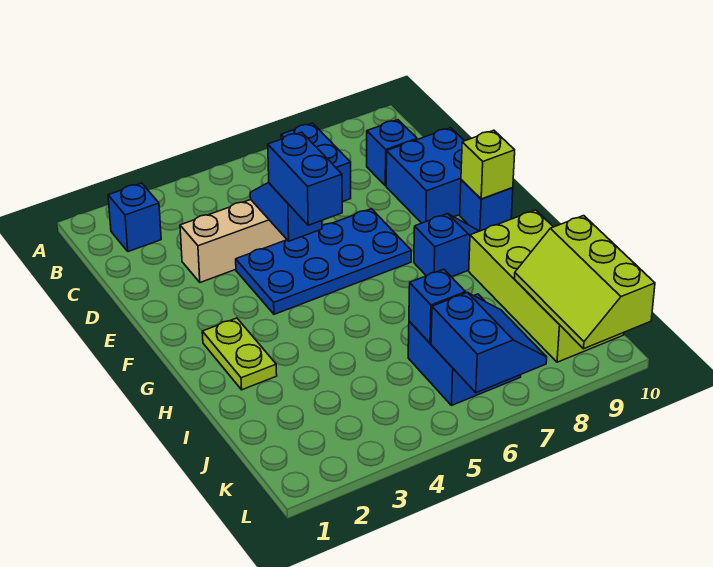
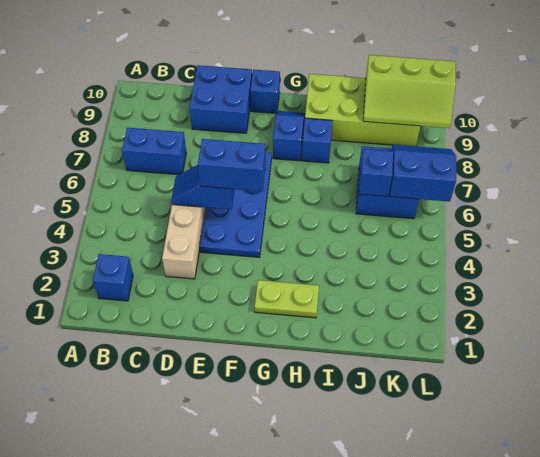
blue 1x1 brick [367,120,417,186] -> blue 1x1 brick moved to [302,118,332,163]
lime 1x1 brick [461,130,515,199] -> none

